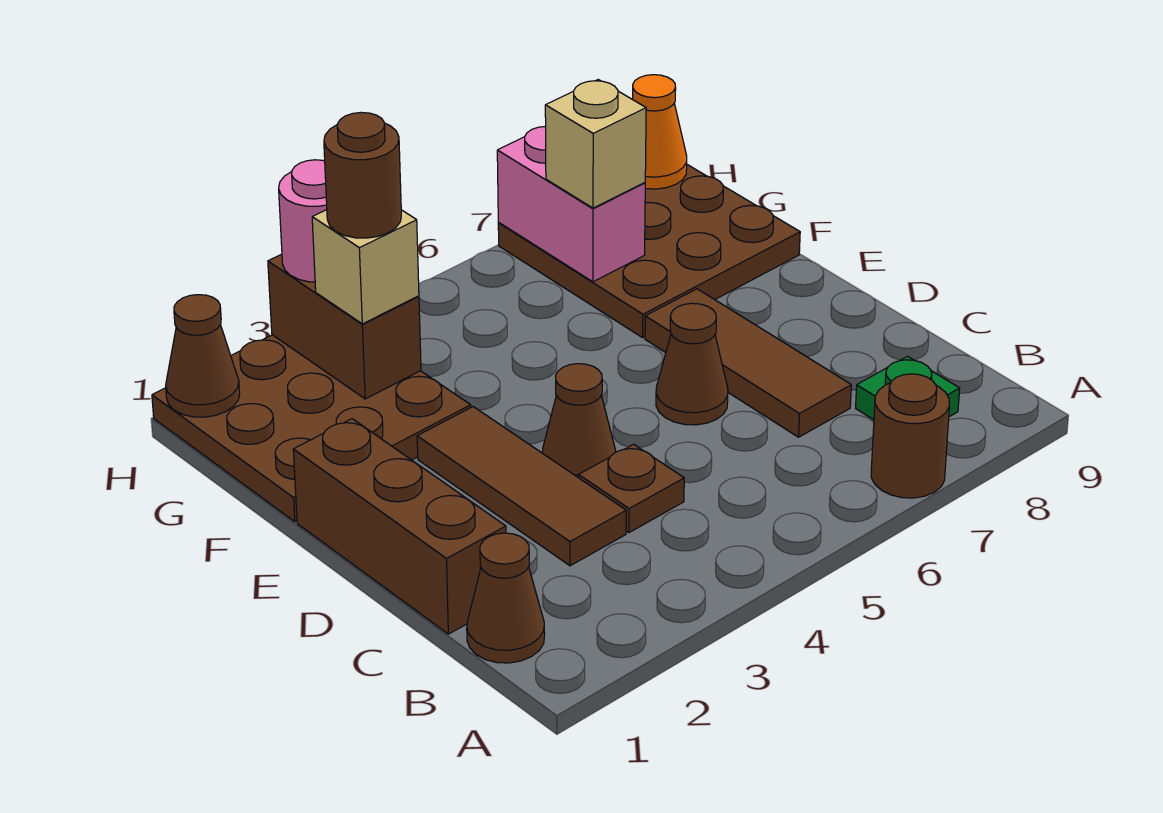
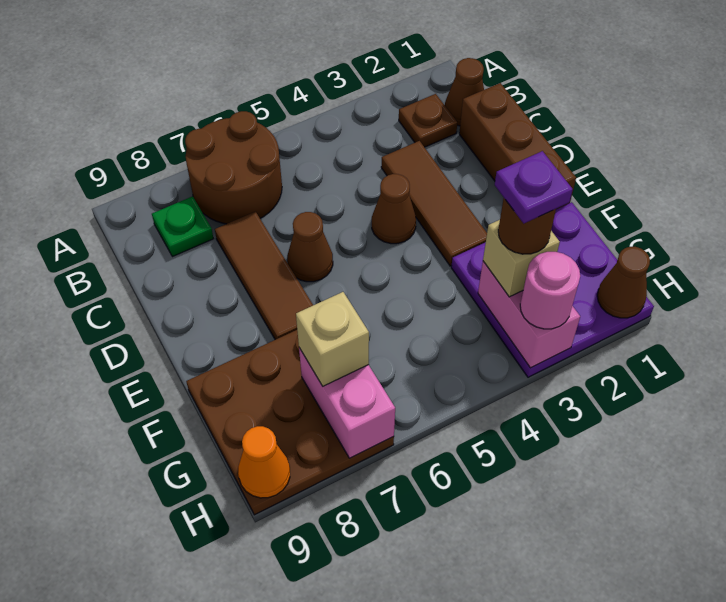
brown 1x1 round brick [871,374,949,498] -> brown 2x2 round brick [185,111,282,224]
brown 1x1 plate [579,444,684,533] -> brown 1x1 plate moved to [399,94,457,147]
brown 3x3 plate [152,335,471,522] -> purple 3x3 plate [451,202,654,377]
brown 1x2 brick [268,254,421,399] -> pink 1x2 brick [478,261,580,368]
none -> purple 1x1 plate [495,151,573,223]

